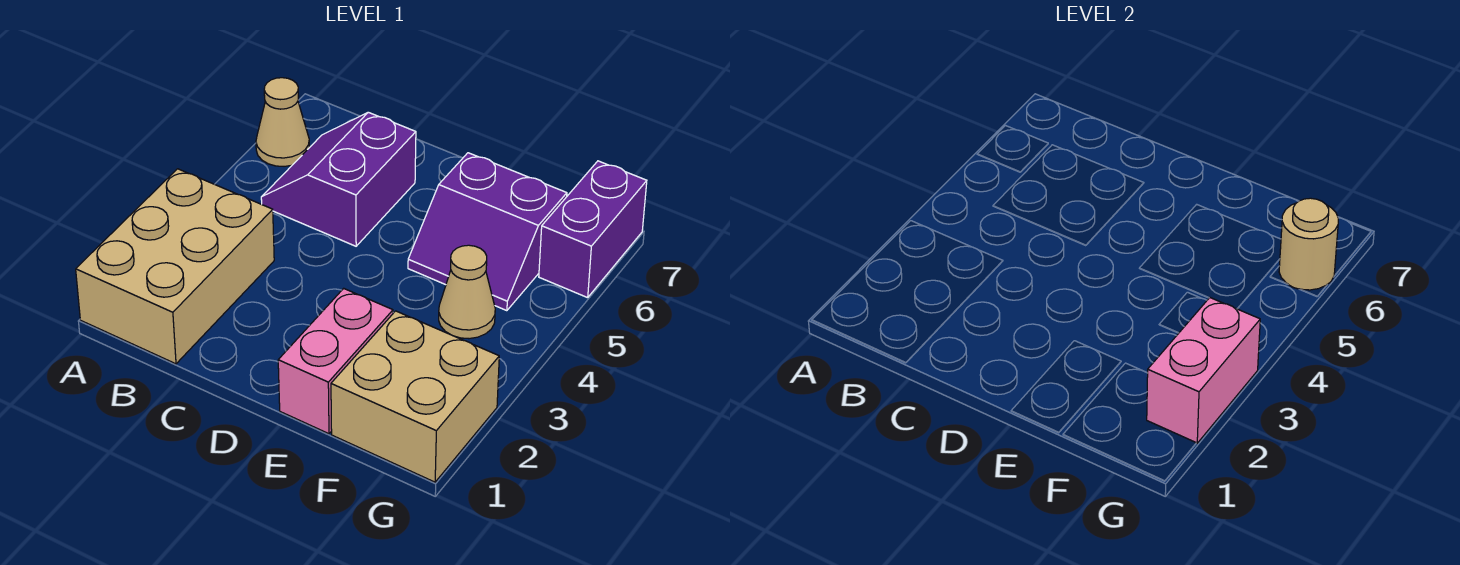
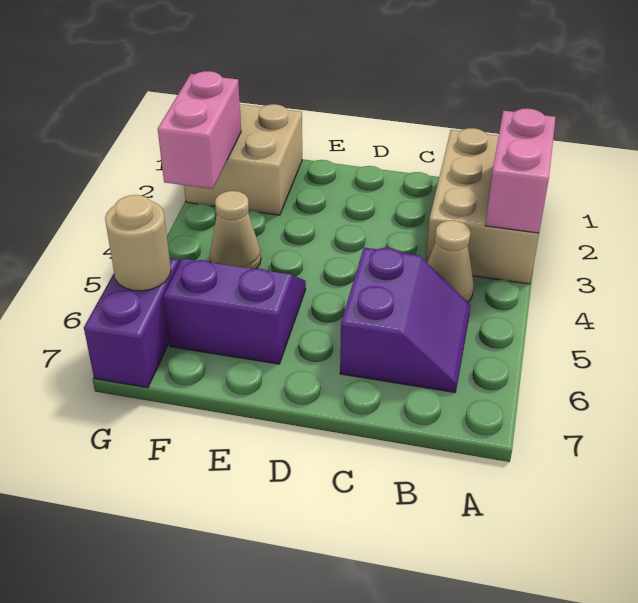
tan 1x1 cone [256,78,309,166] -> tan 1x1 cone moved to [428,220,474,302]
pink 1x2 brick [278,288,393,434] -> pink 1x2 brick moved to [485,108,556,233]

